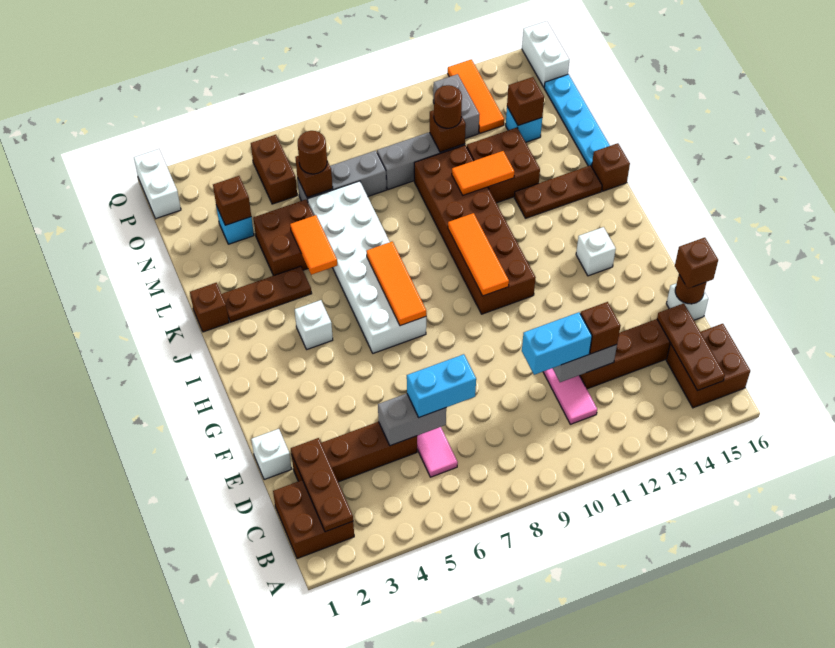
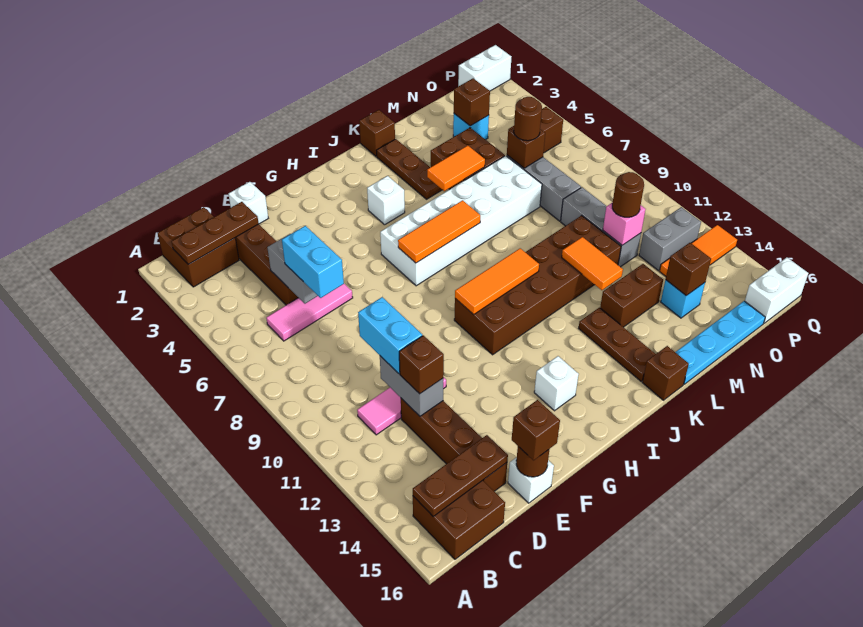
brown 2x2 brick [467,128,540,203] -> brown 1x2 brick [600,264,663,327]
brown 1x1 brick [430,110,466,152] -> pink 1x1 brick [603,202,646,245]

